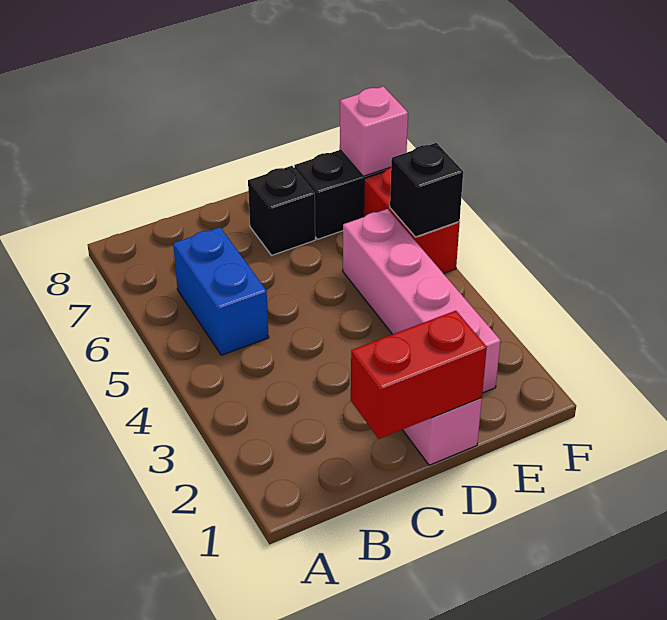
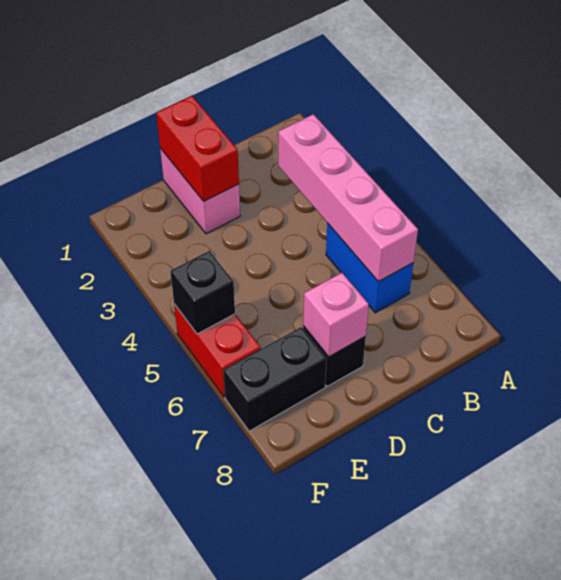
red 1x2 brick [351,311,487,439] -> red 1x2 brick turned to [156,96,239,201]
pink 1x4 brick [343,209,501,393] -> pink 1x4 brick moved to [278,114,418,282]
pink 1x1 brick [340,86,408,176] -> pink 1x1 brick moved to [303,273,369,357]

